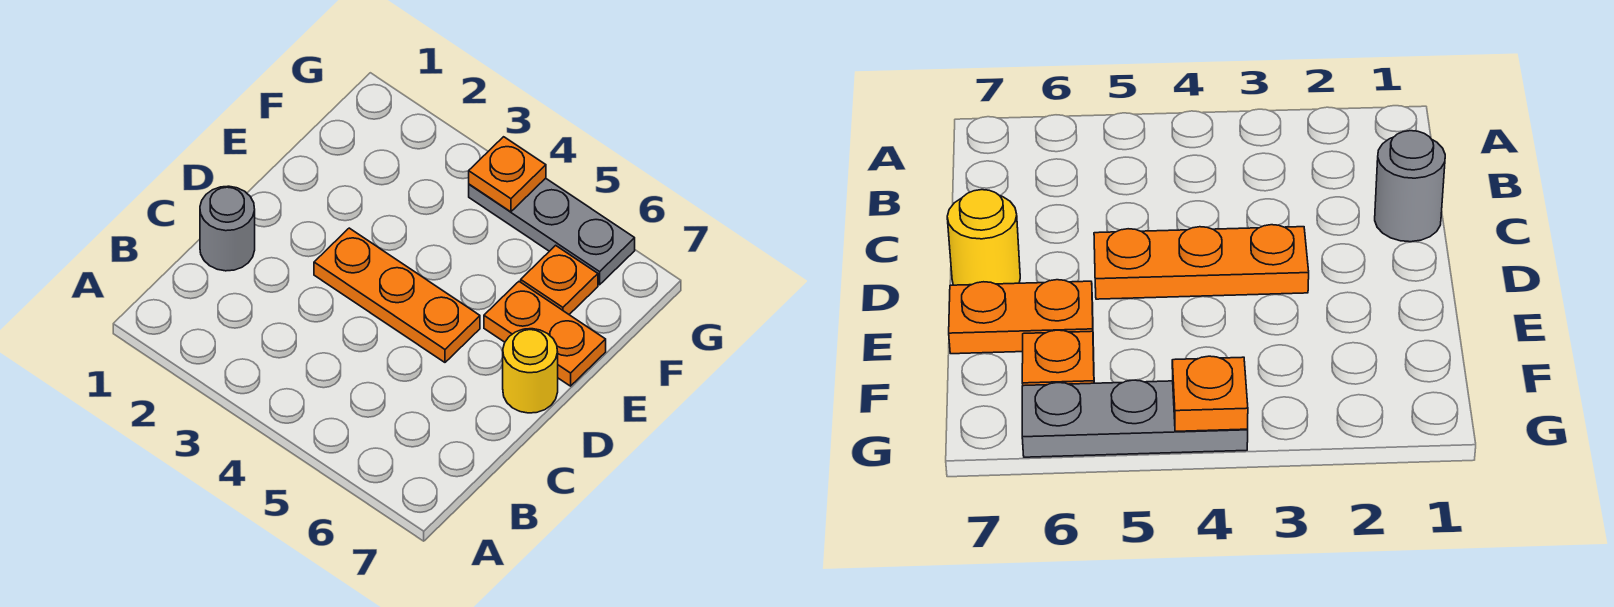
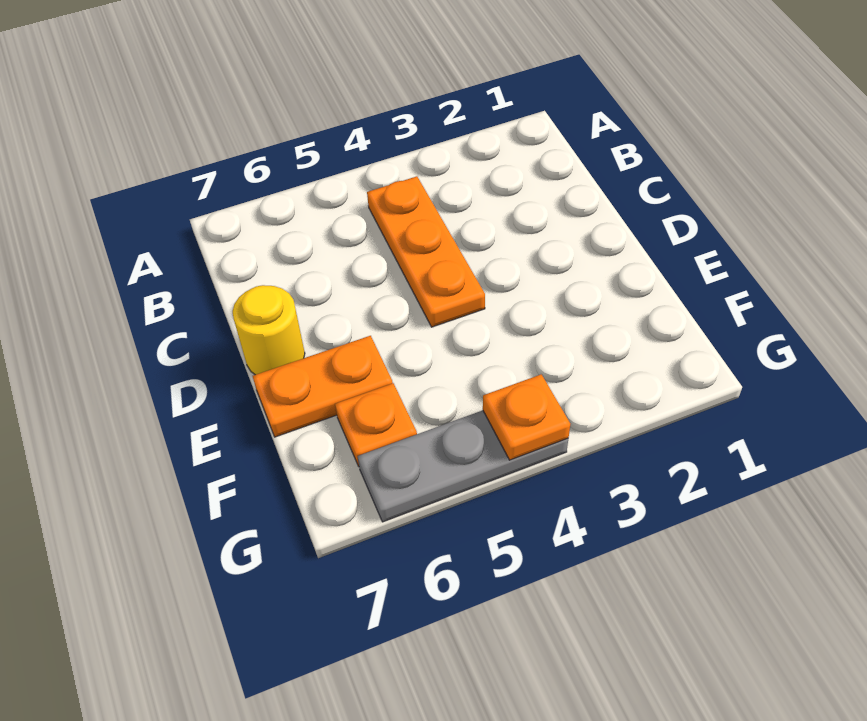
grey 1x1 round brick [200,186,255,271] -> none
orange 1x3 plate [314,228,480,362] -> orange 1x3 plate turned to [367,176,485,327]

